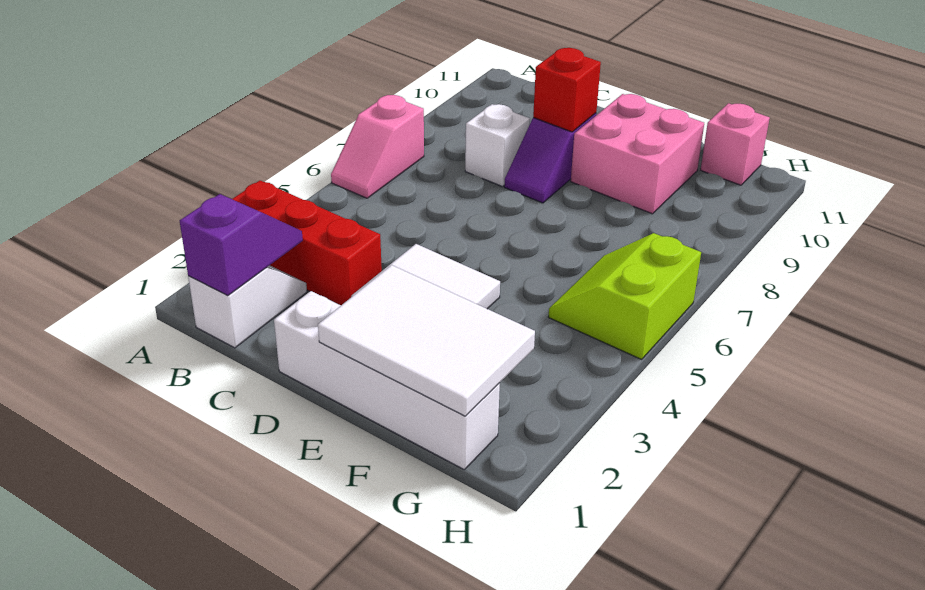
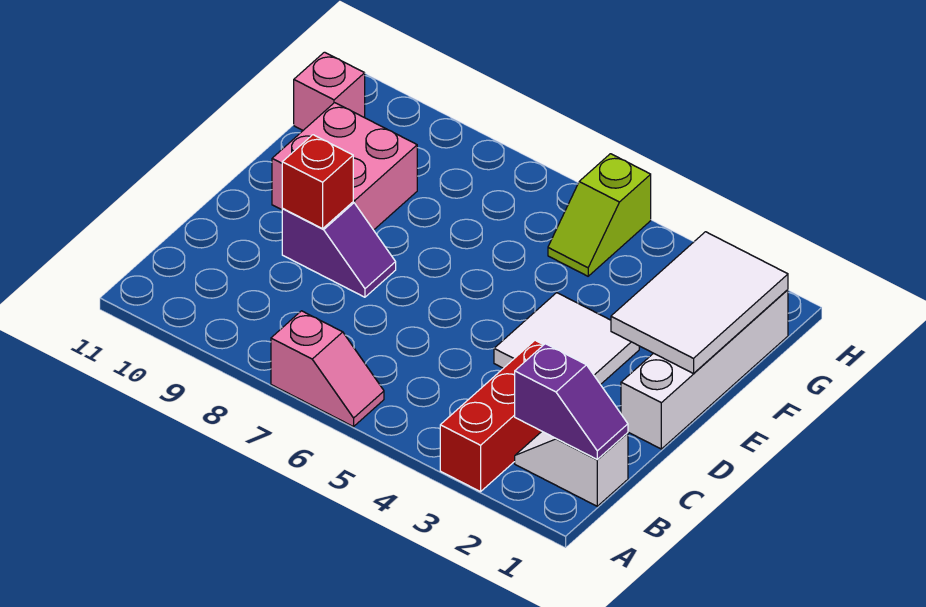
purple 1x2 slope [180,194,303,296] -> purple 1x2 slope turned to [515,344,628,460]
white 1x1 brick [465,104,530,187] -> none
lime 2x2 slope [549,233,701,359] -> lime 1x2 slope [548,154,651,276]

